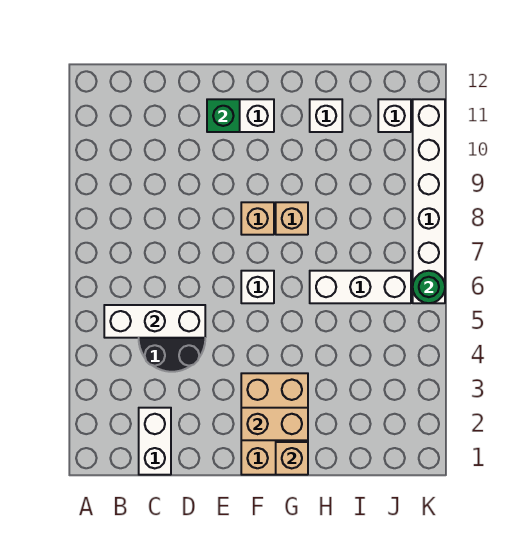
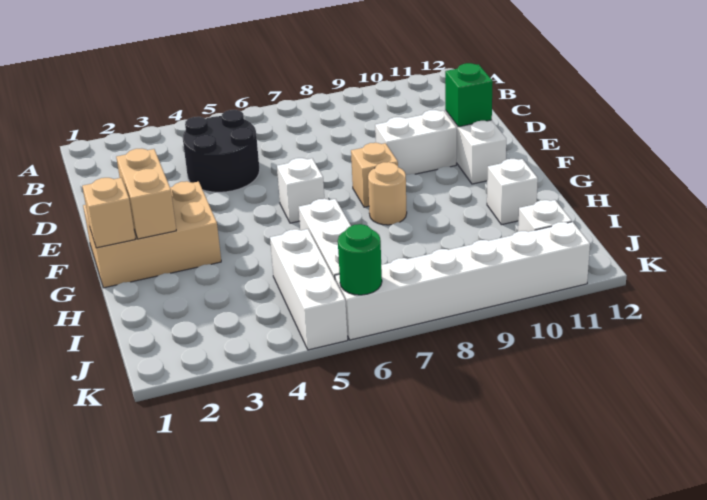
white 1x3 brick [104,305,205,338] -> white 1x3 brick moved to [270,229,348,350]
white 1x2 brick [139,408,171,475] -> white 1x2 brick moved to [375,110,457,175]
tan 1x1 brick [276,202,308,235] -> tan 1x1 round brick [368,162,407,225]

